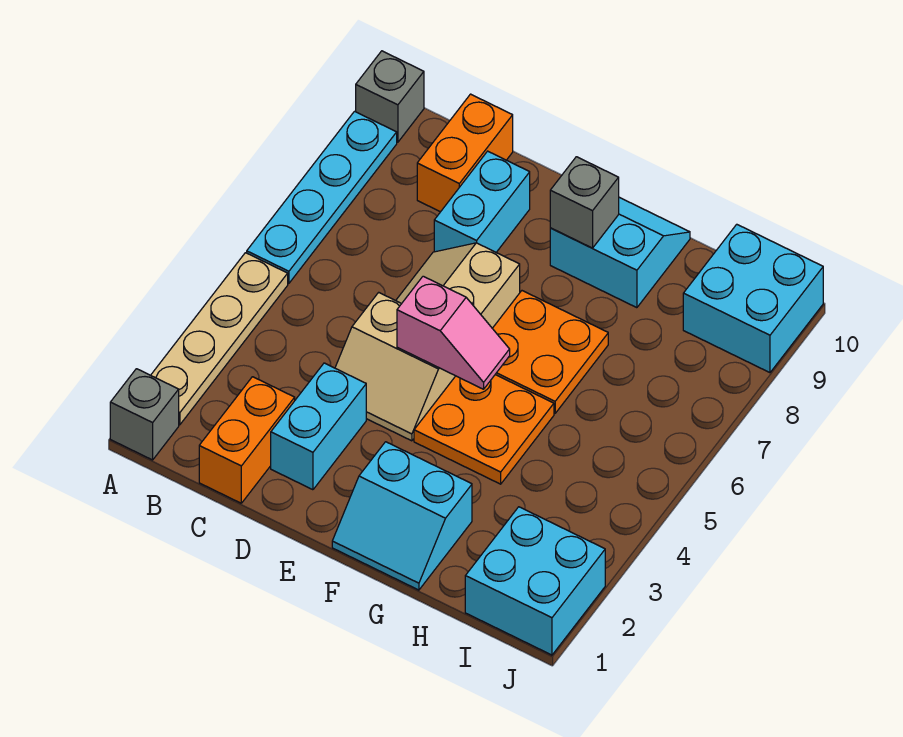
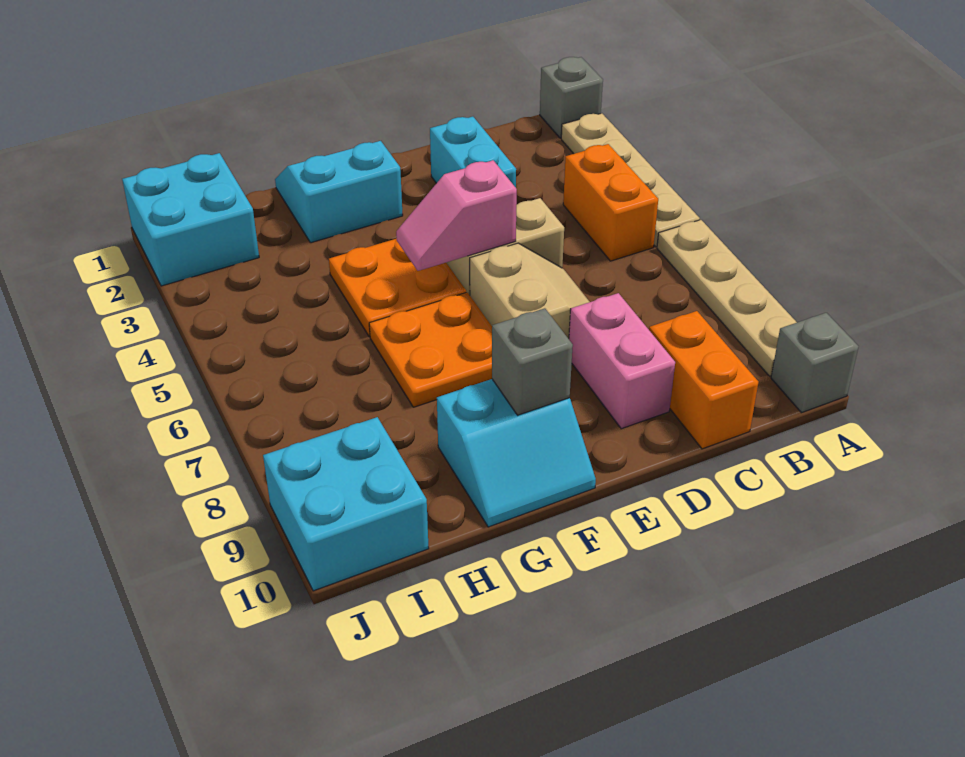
cyan 1x4 plate [247,111,397,283] -> tan 1x4 plate [657,220,797,376]
orange 1x2 brick [199,377,295,503] -> orange 1x2 brick moved to [563,144,658,261]
cyan 1x2 brick [434,151,530,252] -> pink 1x2 brick [569,293,675,429]

